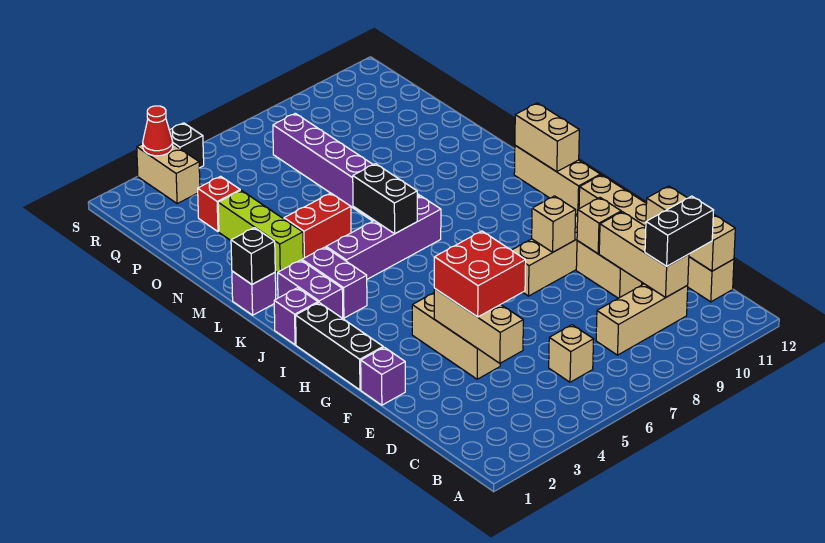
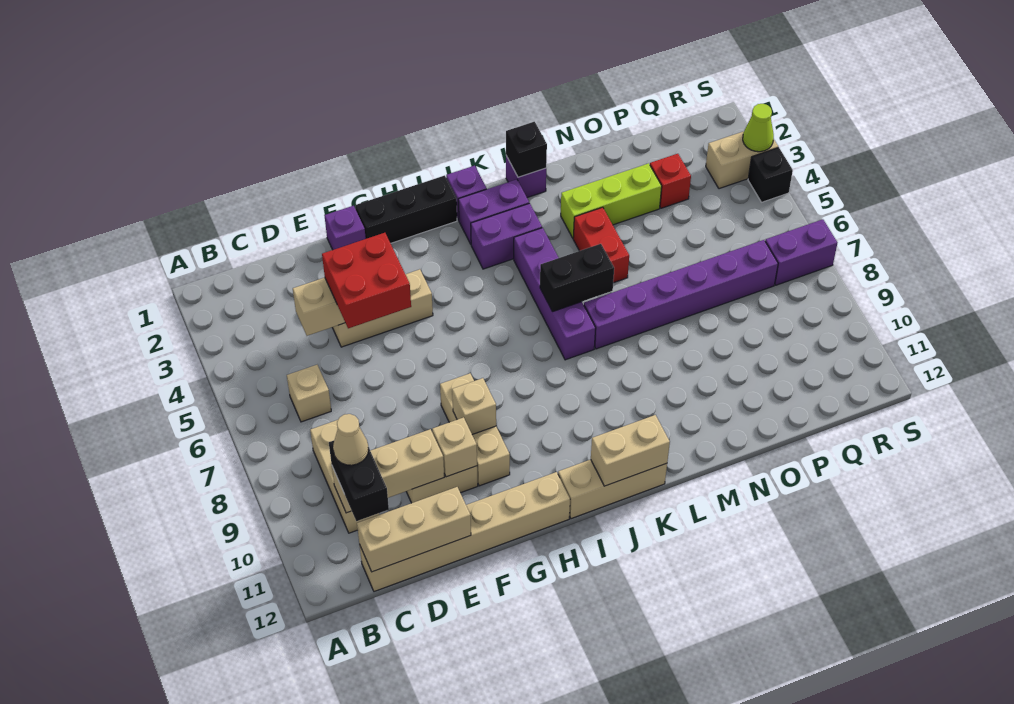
none -> tan 1x1 cone [333,414,369,465]
none -> purple 1x2 brick [765,219,837,285]
red 1x1 cone [143,106,173,156] -> lime 1x1 cone [743,104,774,152]

